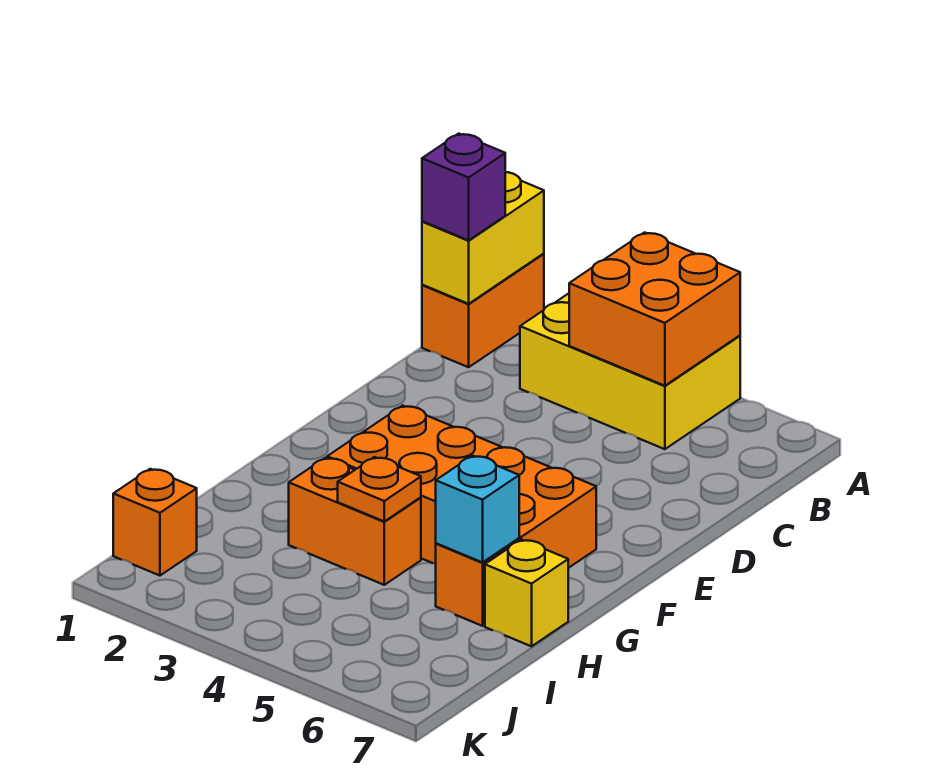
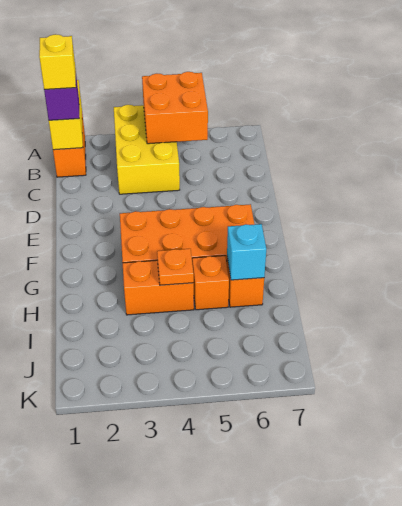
yellow 2x3 brick [520,293,740,449] -> yellow 2x3 brick turned to [114,105,180,194]
yellow 1x1 brick [485,540,568,646] -> yellow 1x1 brick moved to [39,34,76,89]
orange 1x1 brick [113,469,197,576] -> orange 1x1 brick moved to [192,256,229,310]

